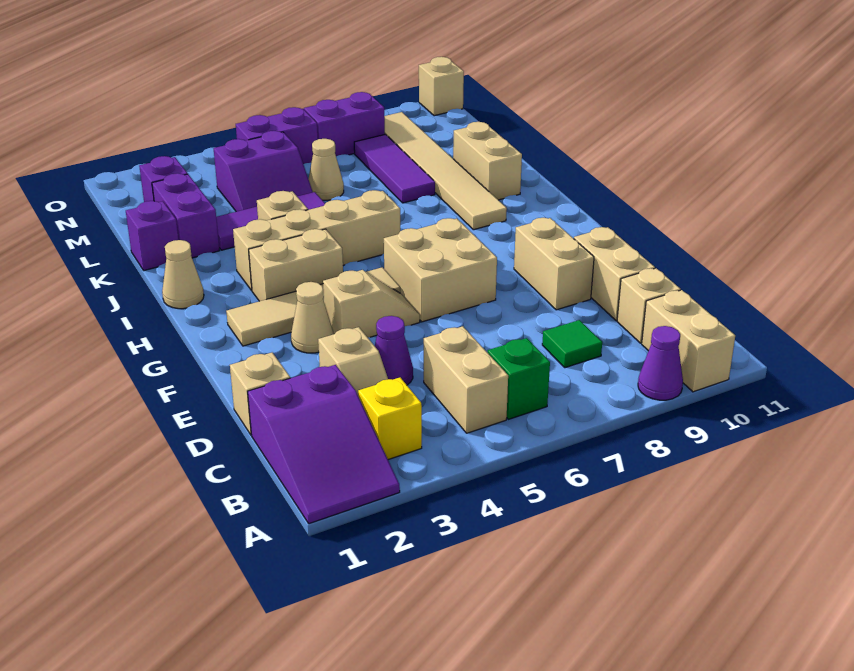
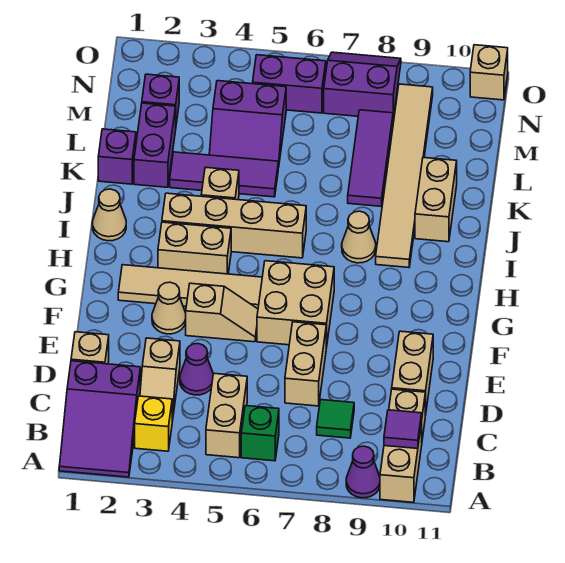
none -> purple 1x1 tile [384,410,422,449]
tan 1x2 brick [514,218,594,310] -> tan 1x2 brick moved to [285,322,326,406]
tan 1x1 cone [308,139,344,200] -> tan 1x1 cone moved to [342,211,376,263]

